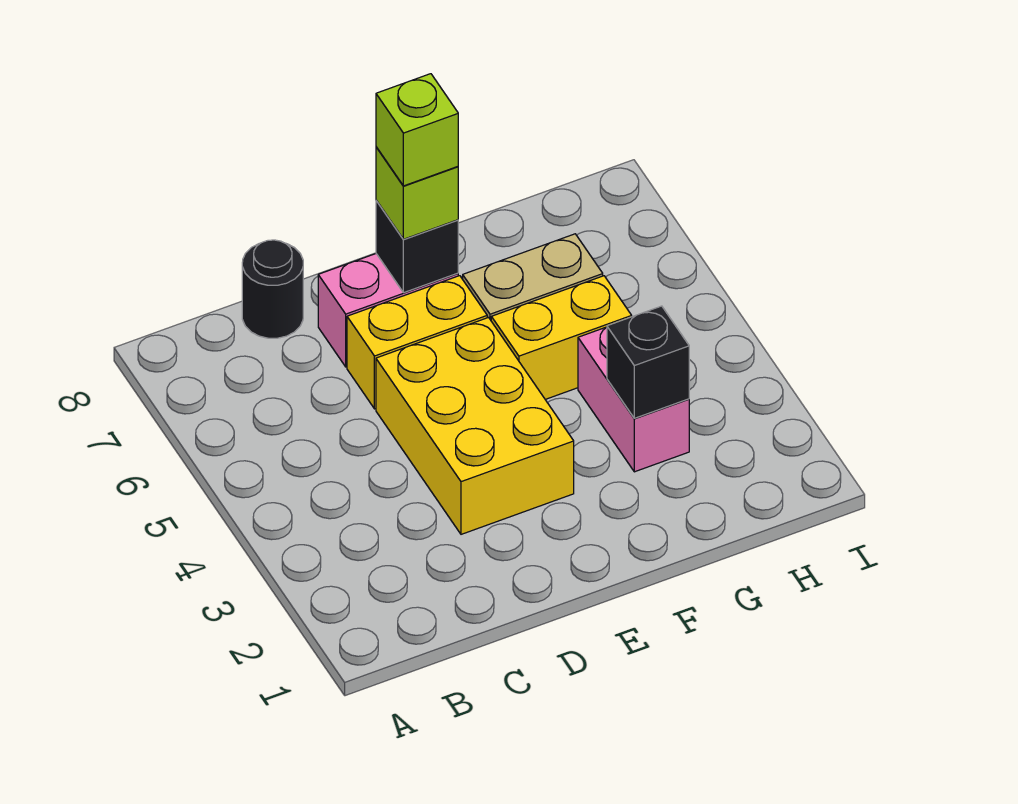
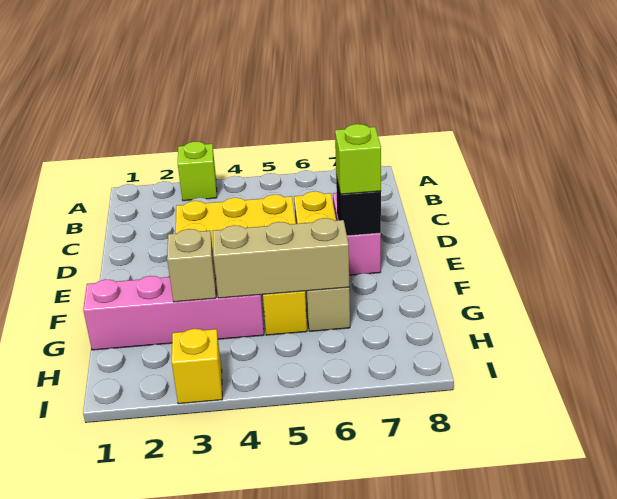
black 1x1 round brick [242,240,303,338] -> none
lime 1x1 brick [376,74,458,186] -> lime 1x1 brick moved to [178,142,217,201]
pink 1x2 brick [578,327,689,472] -> pink 1x4 brick [83,276,264,350]
black 1x1 brick [607,306,689,418] -> tan 1x1 brick [167,229,216,302]
none -> tan 1x3 brick [213,218,349,298]
none -> yellow 1x1 brick [172,329,222,404]

